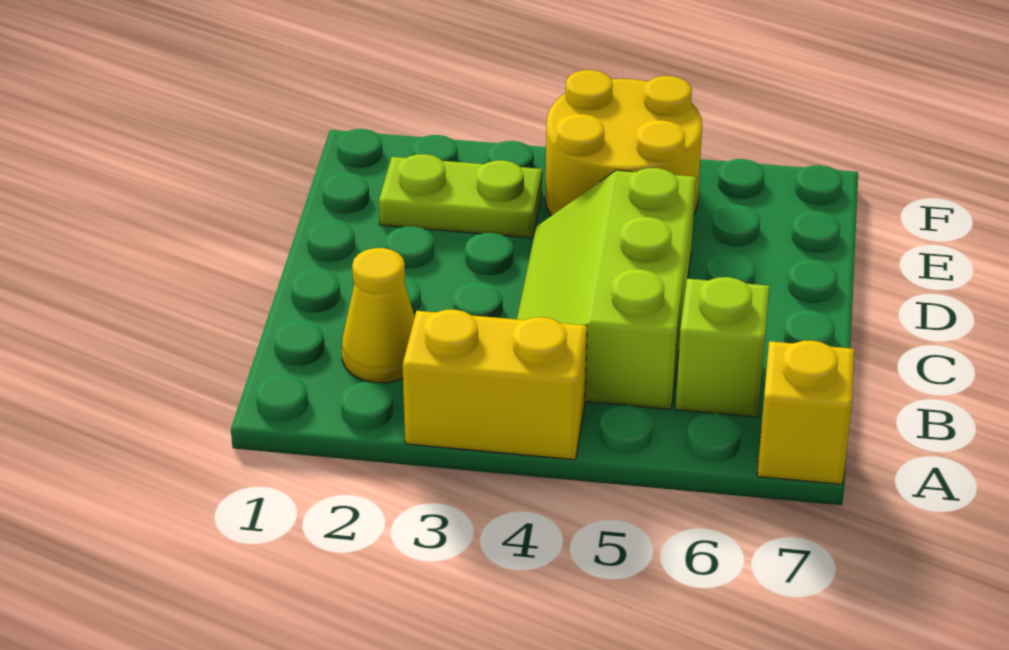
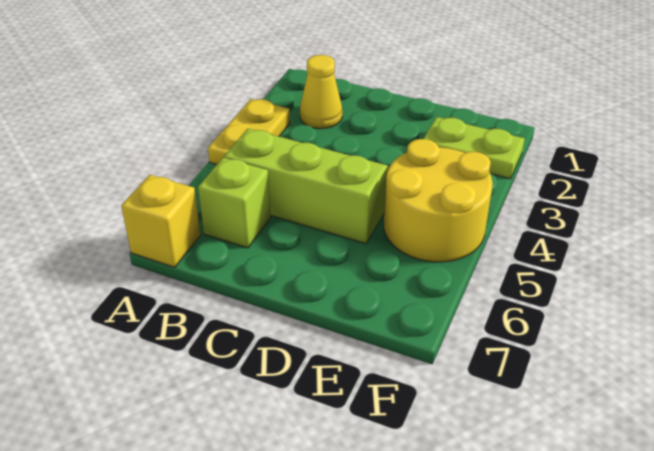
yellow 1x2 brick [402,310,587,460] -> yellow 1x2 plate [208,99,290,164]
lime 1x2 plate [379,154,542,238] -> lime 1x2 plate turned to [423,117,525,179]

